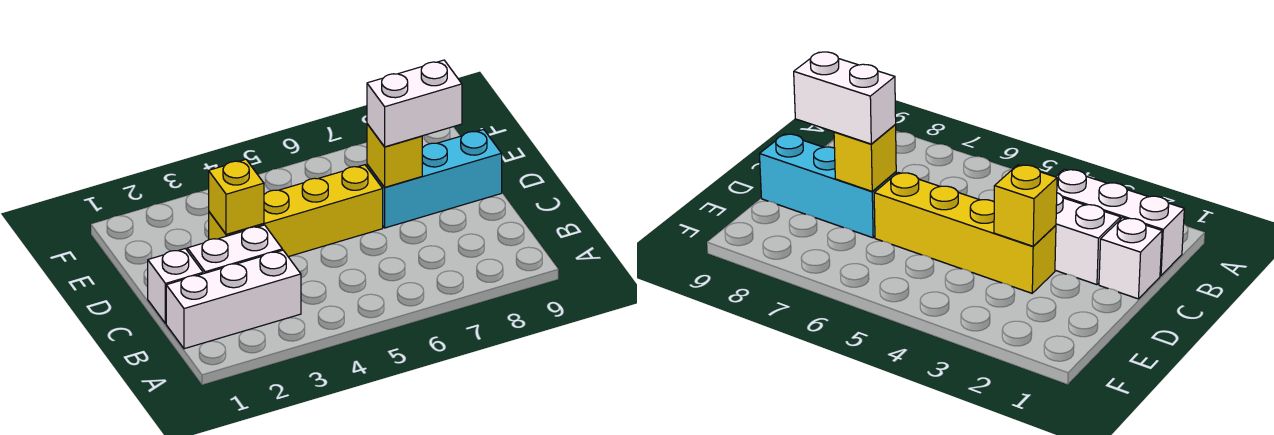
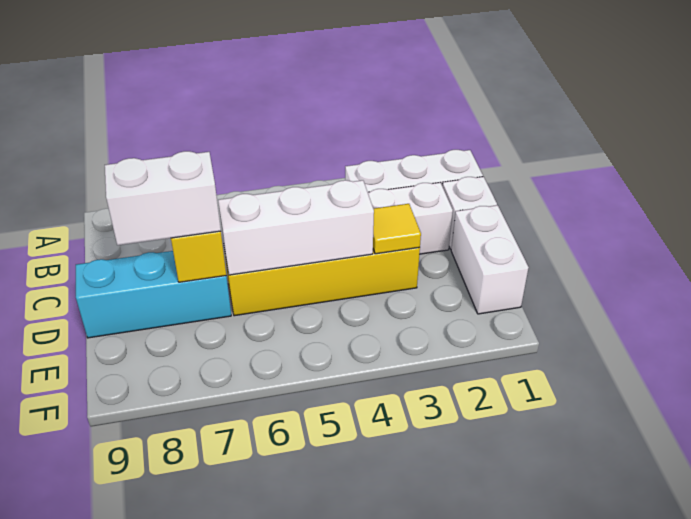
none -> white 1x2 brick [451,205,529,314]
yellow 1x1 brick [209,159,264,235] -> yellow 1x1 tile [373,204,421,254]
none -> white 1x3 brick [218,180,374,275]

